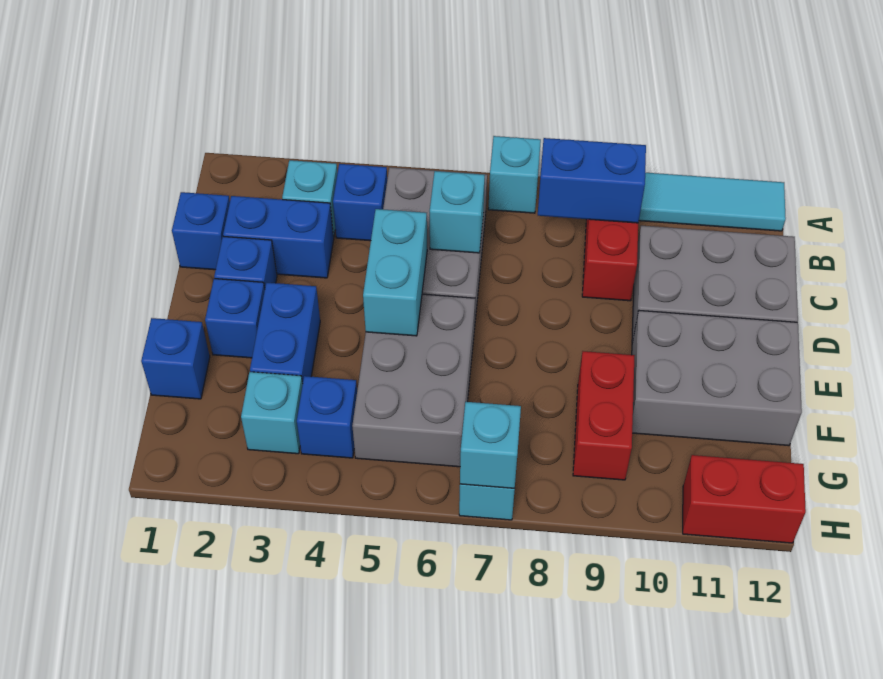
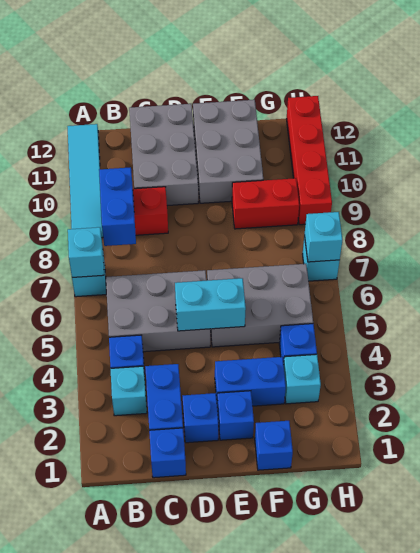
cyan 1x1 brick [430,171,485,253] -> cyan 1x1 brick moved to [68,227,104,277]
red 1x2 brick [683,455,806,543] -> red 1x4 brick [287,96,332,225]

